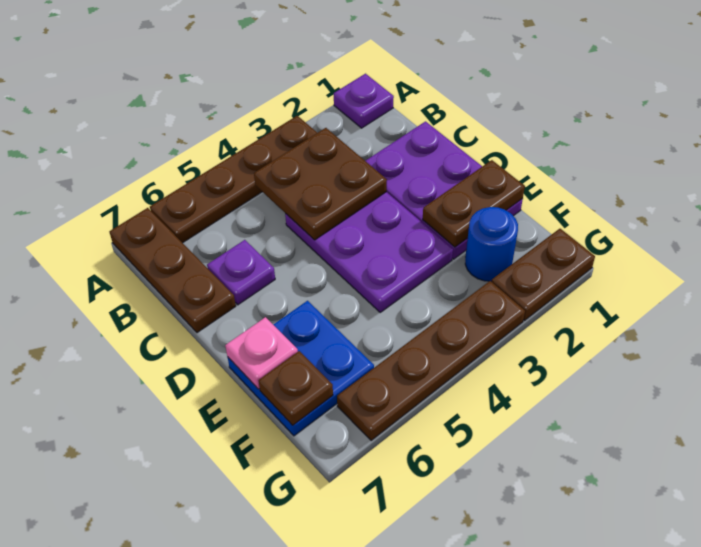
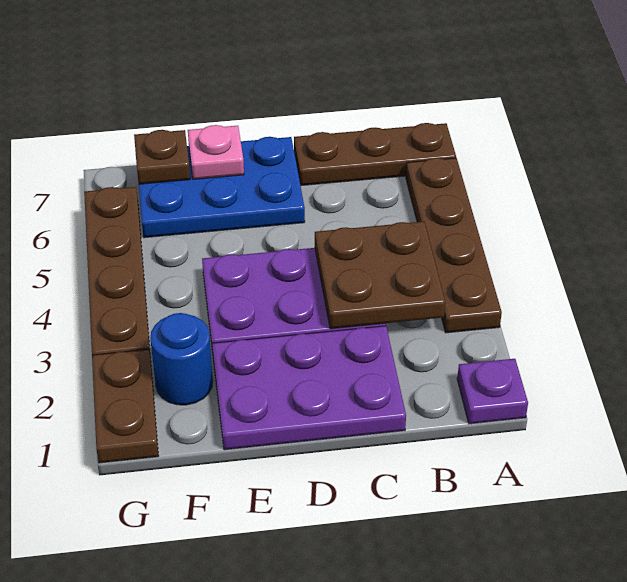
purple 1x1 plate [207,240,275,305] -> none
brown 1x2 plate [423,160,525,247] -> none
blue 2x2 plate [228,301,374,436] -> blue 2x3 plate [139,137,305,238]

